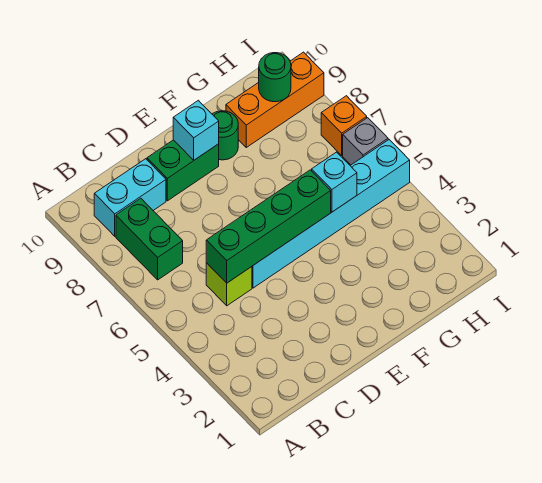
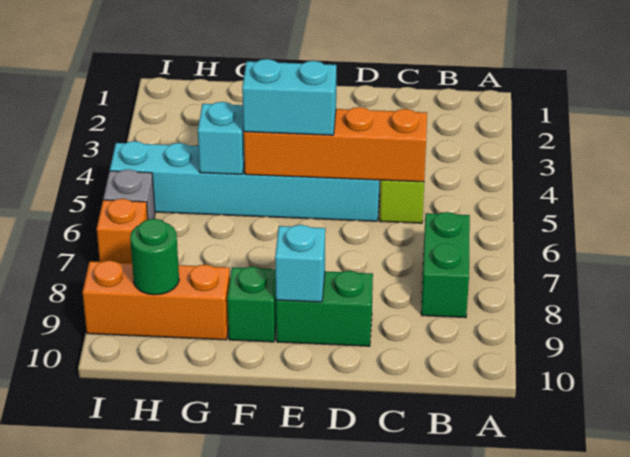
cyan 1x2 brick [94,159,166,236] -> cyan 1x2 brick moved to [242,59,336,135]
green 1x4 brick [206,170,331,283] -> orange 1x4 brick [244,107,427,182]
green 1x1 round brick [212,111,238,160] -> green 1x1 brick [227,267,276,342]

